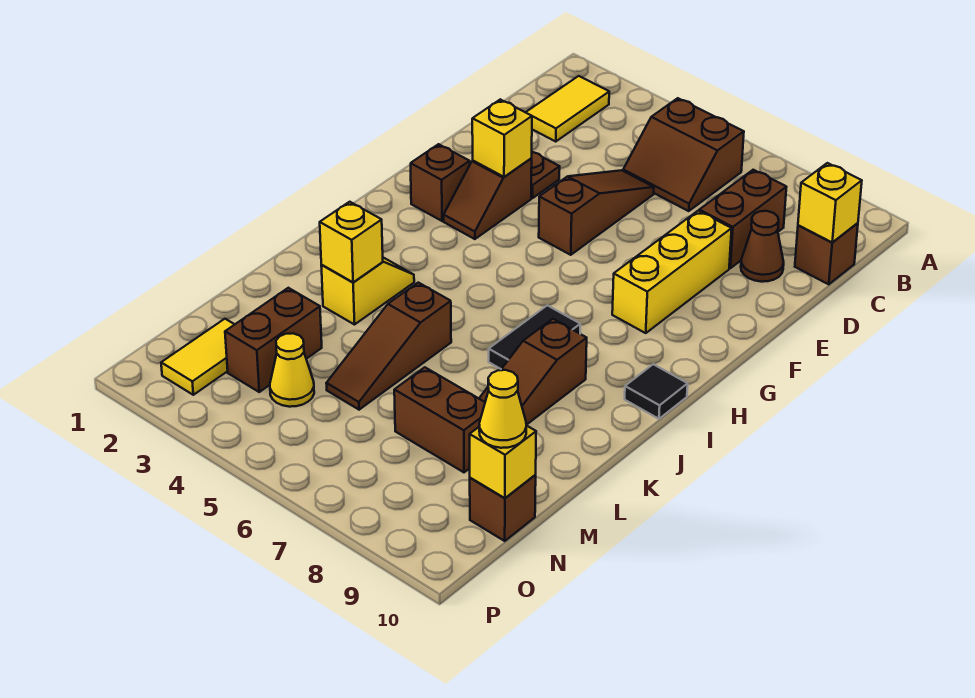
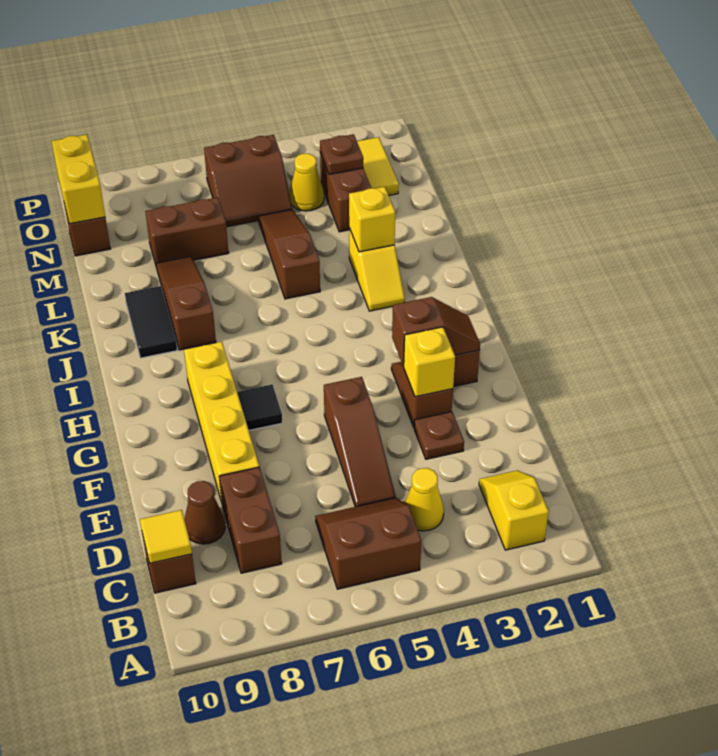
yellow 1x2 tile [526,76,609,141] -> yellow 1x2 slope [479,470,549,550]
yellow 1x1 brick [798,163,862,243] -> yellow 1x1 tile [140,510,192,563]
yellow 1x3 brick [612,211,732,333] -> yellow 1x4 brick [184,342,259,502]
none -> brown 1x2 slope [392,297,480,366]
black 1x2 tile [489,305,580,369] -> black 1x2 tile moved to [125,286,177,358]
black 1x1 tile [625,364,688,419] -> black 1x1 tile moved to [237,385,282,430]
none -> brown 1x1 plate [320,134,363,174]
none -> brown 2x2 slope [204,135,292,227]
yellow 1x1 brick [470,425,536,498] -> yellow 1x2 brick [52,135,105,224]
yellow 1x1 cone [479,370,526,448] -> yellow 1x1 cone moved to [405,468,444,531]

